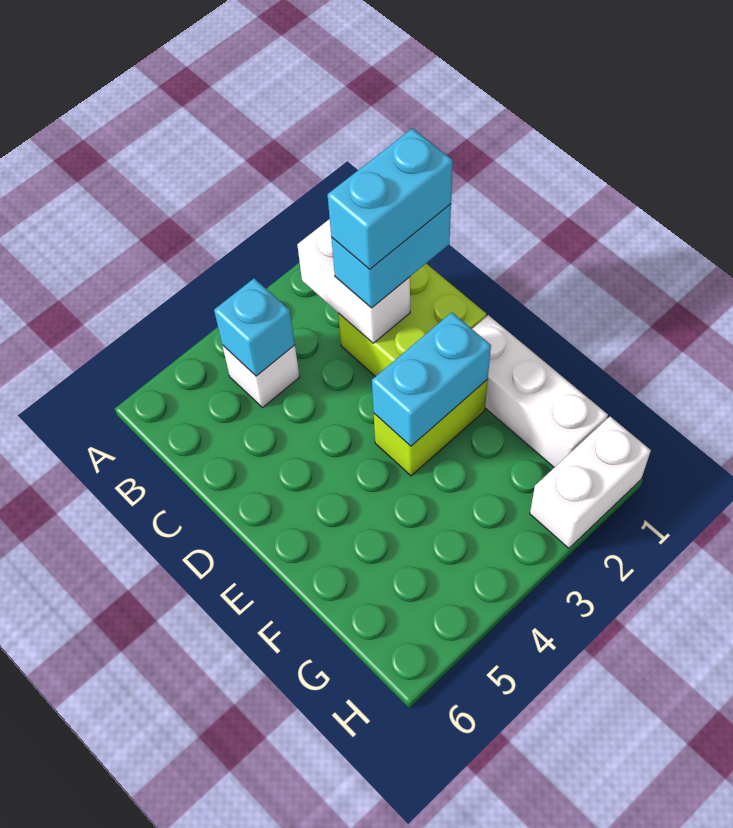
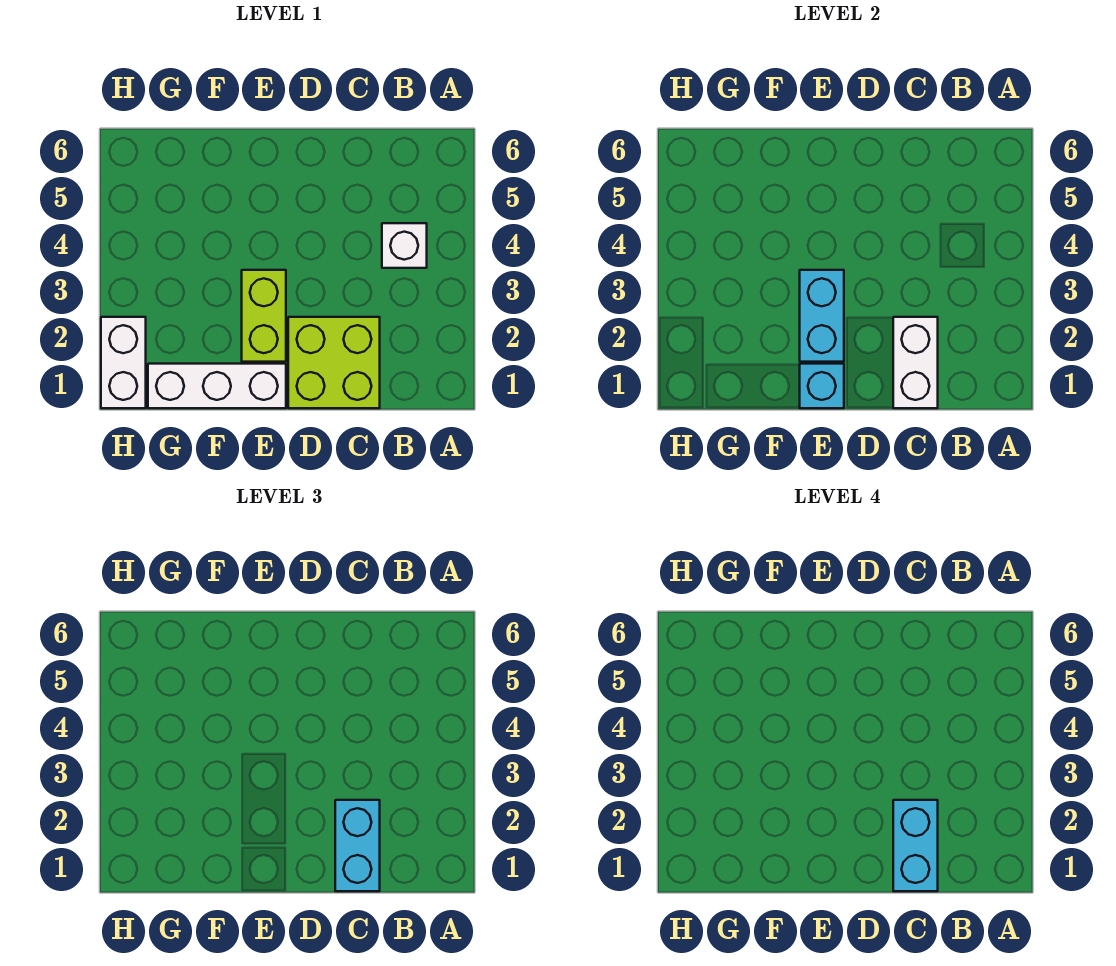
white 1x2 brick [297,219,410,343] -> white 1x2 brick turned to [893,317,938,408]
cyan 1x1 brick [214,278,295,376] -> cyan 1x1 brick moved to [800,364,844,408]

